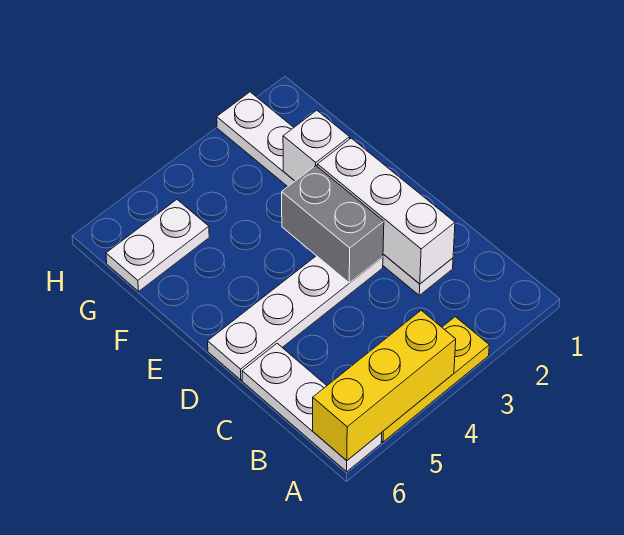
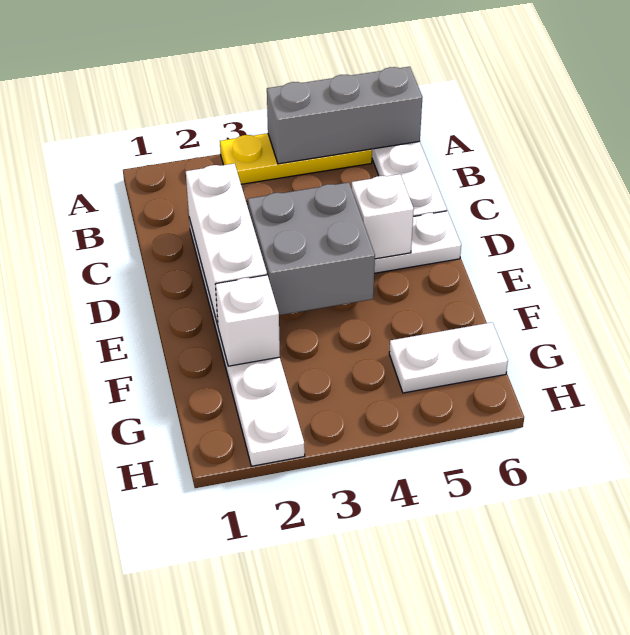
yellow 1x3 brick [313,310,456,461] -> grey 1x3 brick [267,67,422,164]
grey 1x2 brick [282,165,384,283] -> grey 2x2 brick [248,182,375,315]
none -> white 1x1 brick [352,174,414,259]

